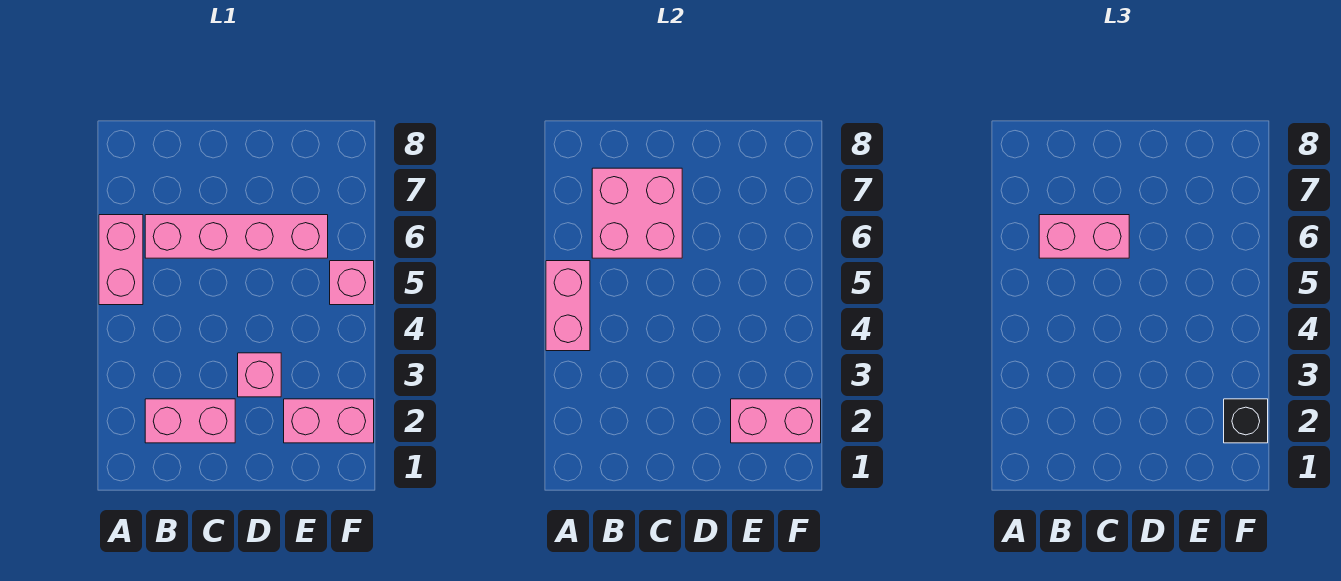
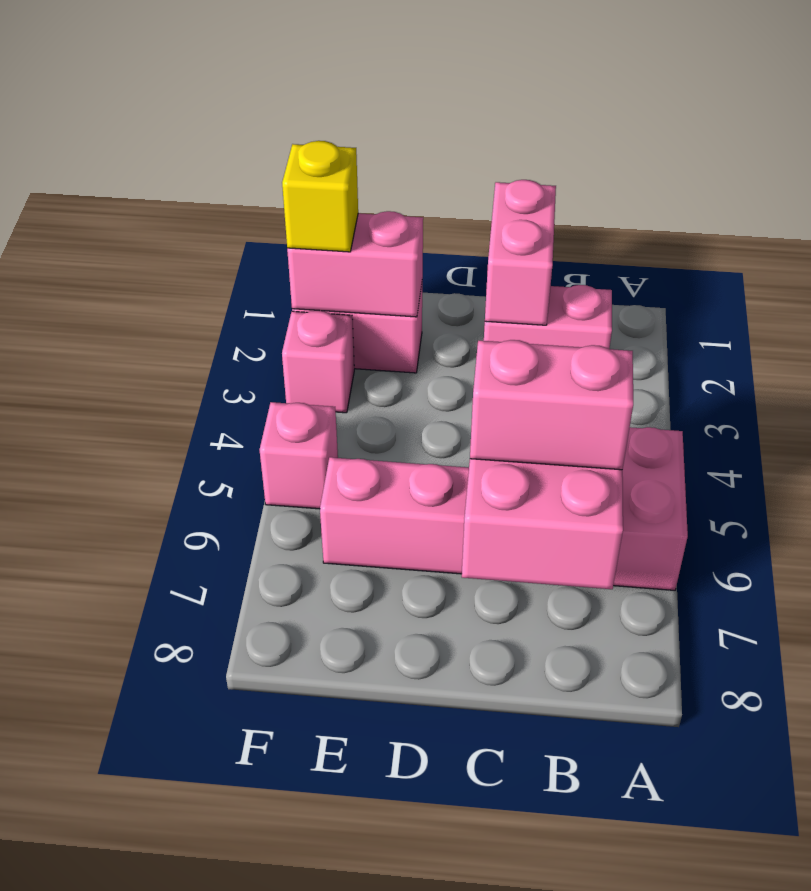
pink 1x2 brick [546,261,590,351] -> pink 1x2 brick moved to [485,180,556,325]
pink 1x1 brick [238,353,281,397] -> pink 1x1 brick moved to [282,311,354,413]
black 1x1 brick [1224,399,1268,443] -> yellow 1x1 brick [282,141,358,252]

